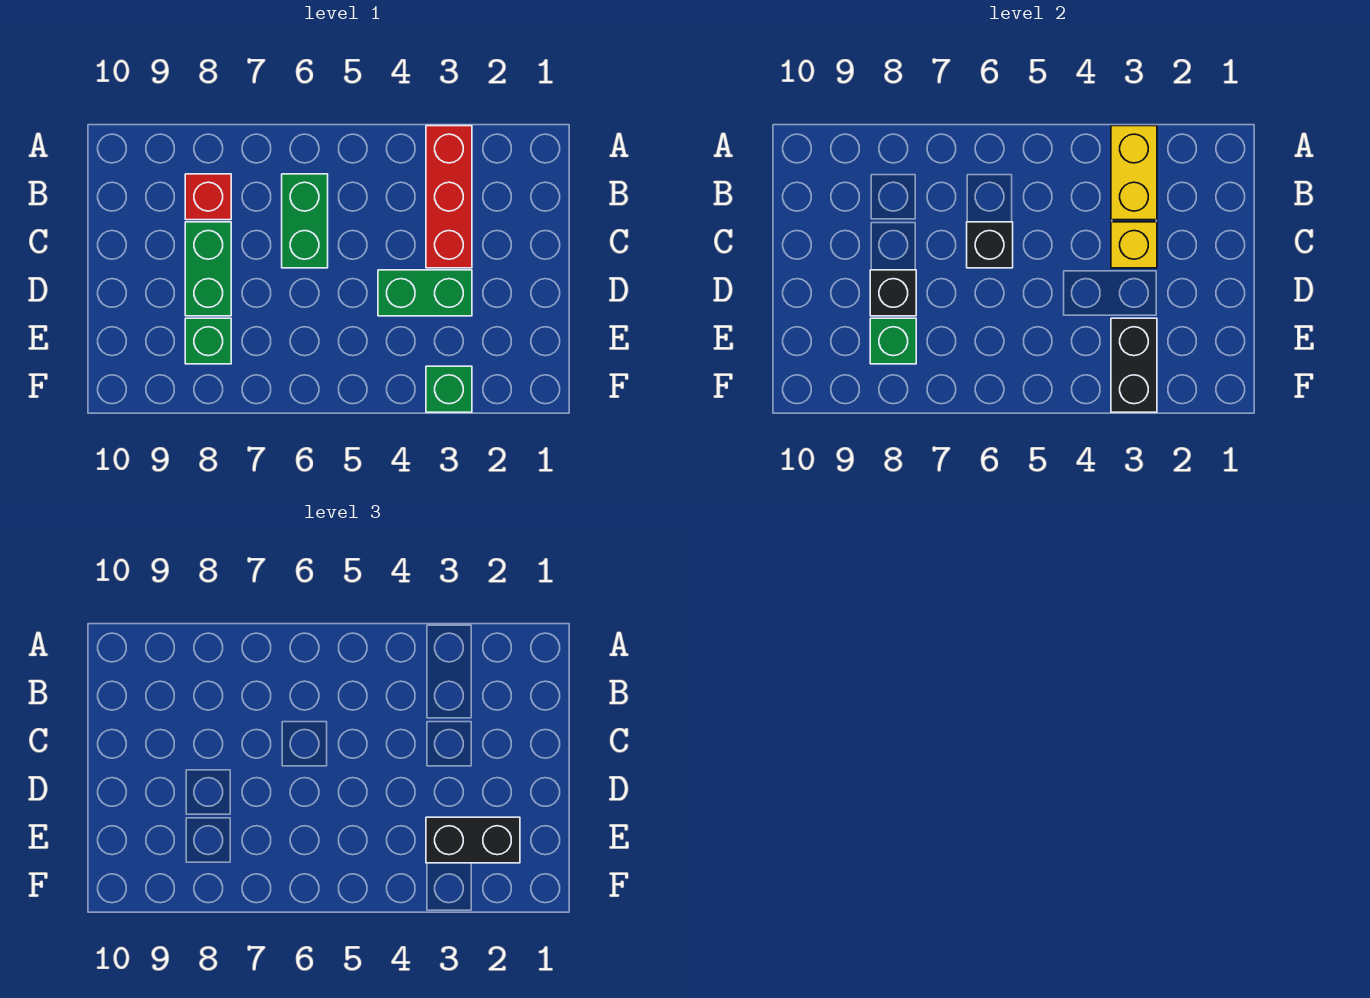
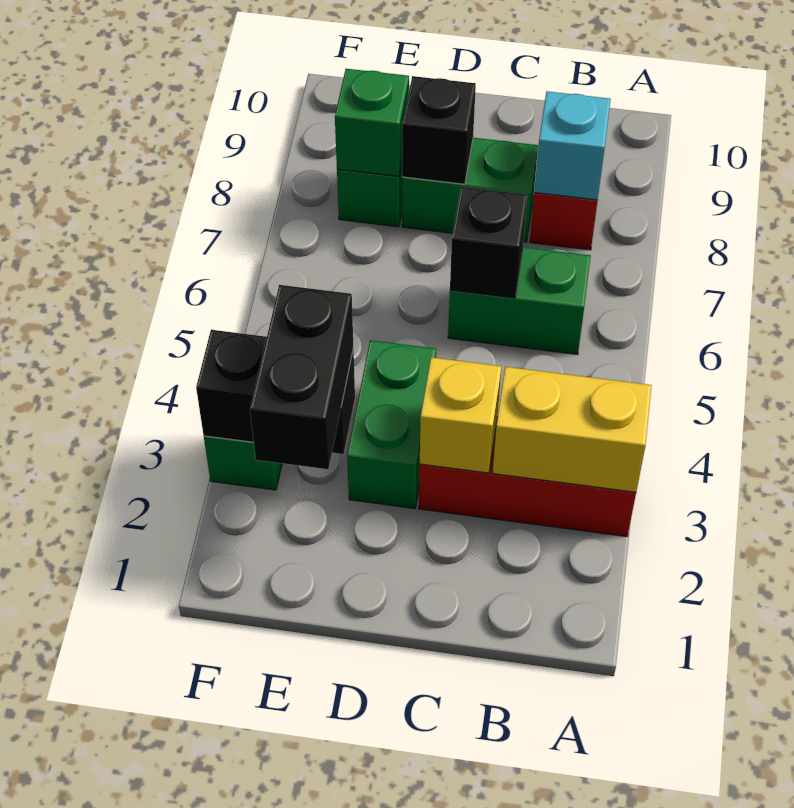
none -> cyan 1x1 brick [534,91,611,200]

